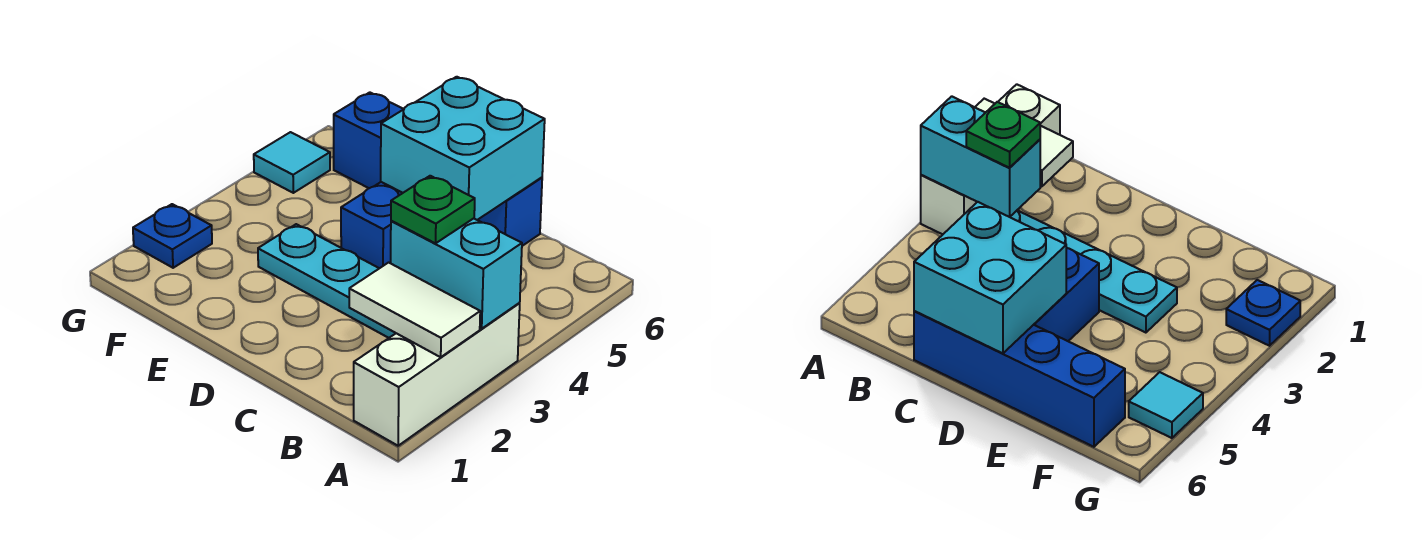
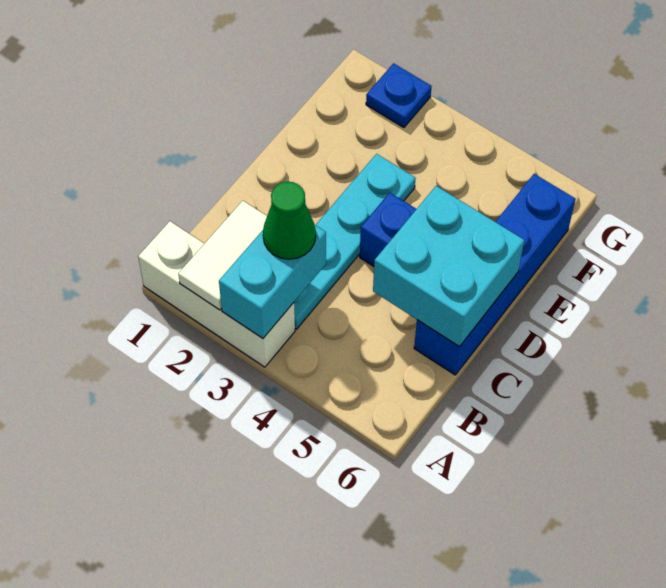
green 1x1 plate [391,176,475,243] -> green 1x1 cone [263,182,316,259]
cyan 1x1 tile [254,132,330,193] -> none

